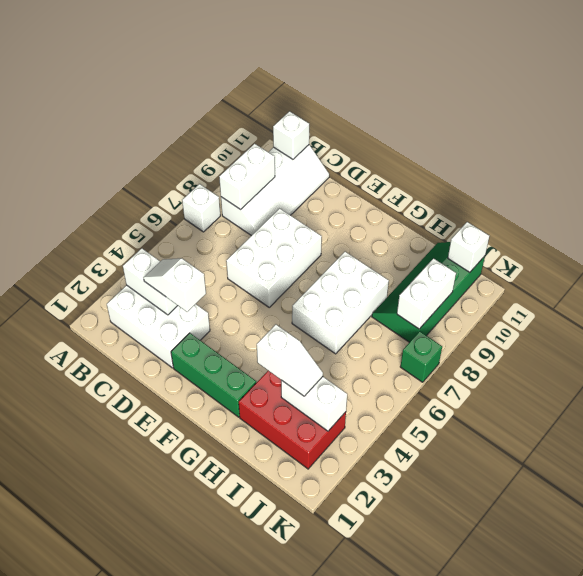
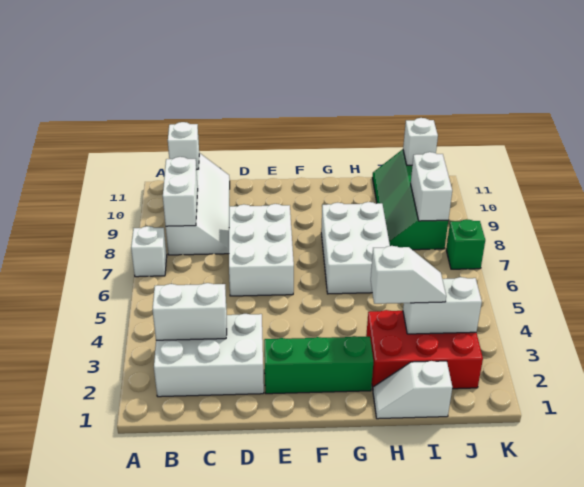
white 1x2 slope [144,258,206,312] -> white 1x2 slope moved to [373,361,452,419]

